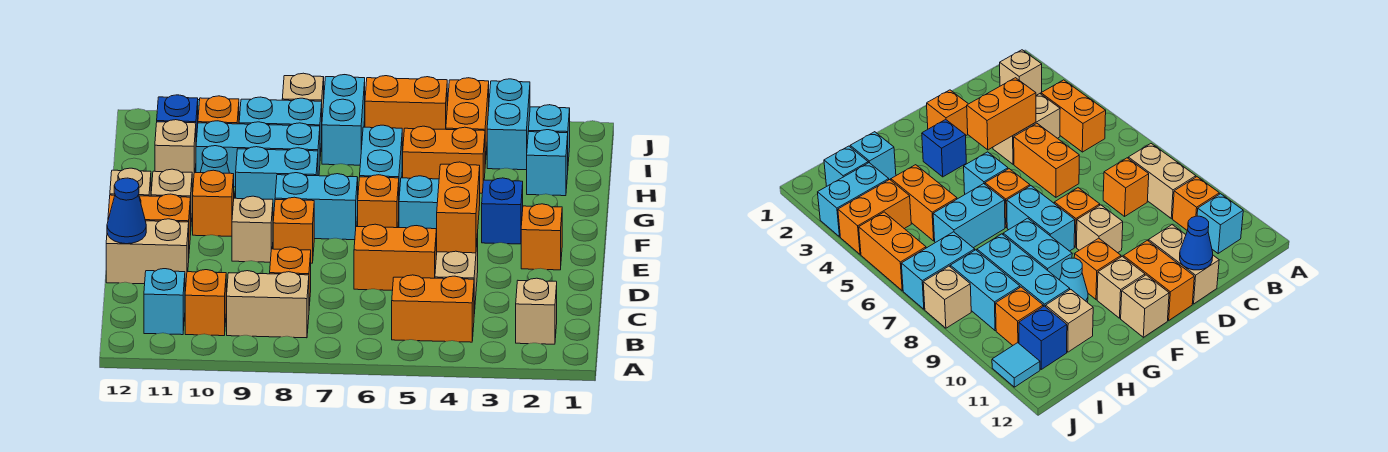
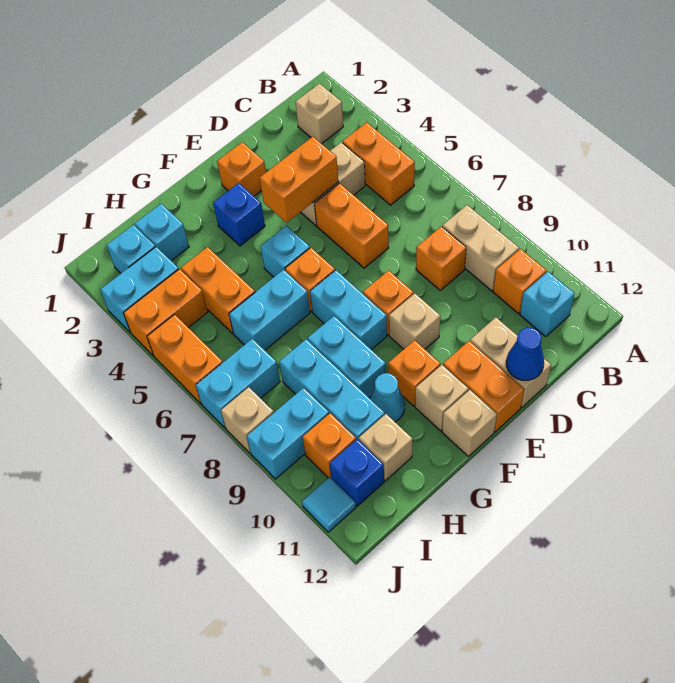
cyan 1x2 brick [239,97,322,157] -> cyan 1x2 brick turned to [247,388,329,479]

